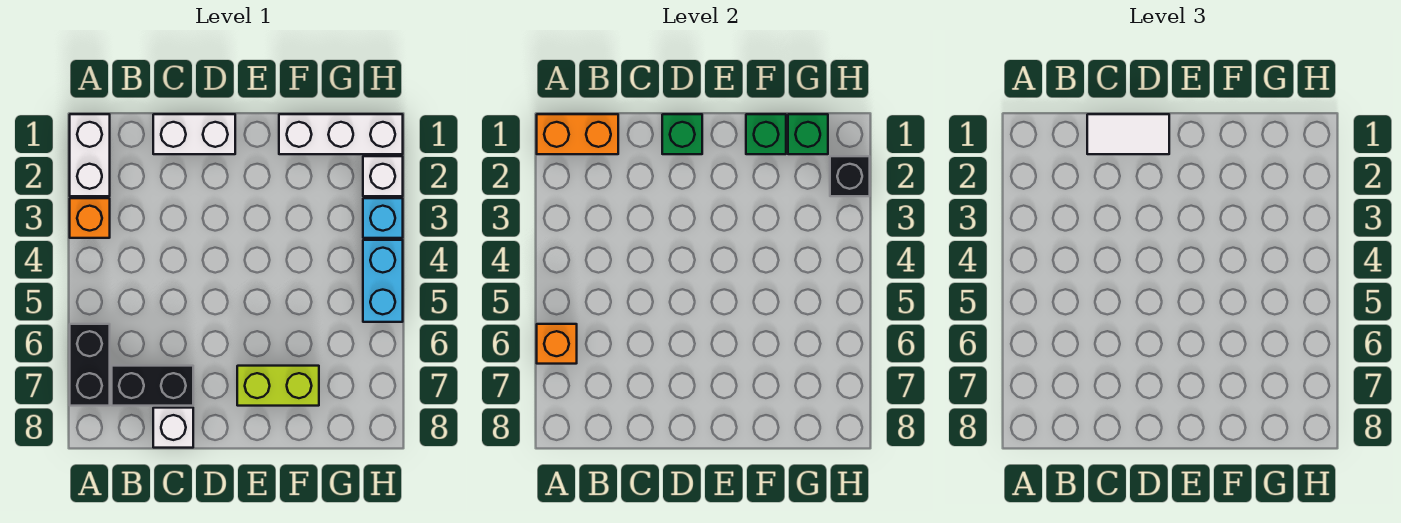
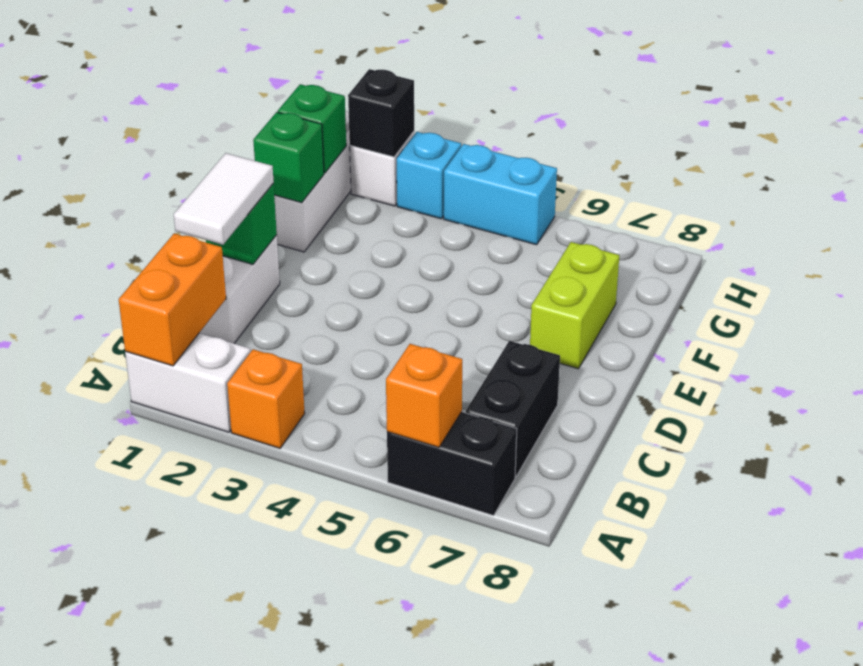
white 1x1 brick [153,408,193,448] -> none

